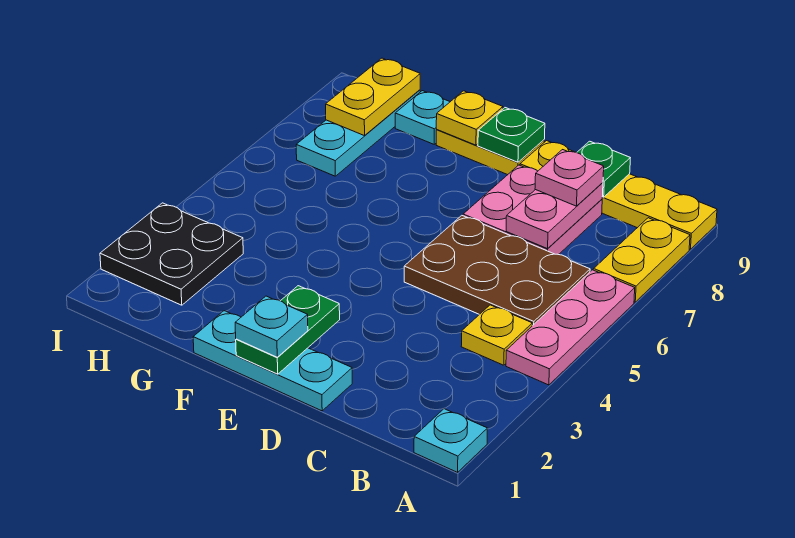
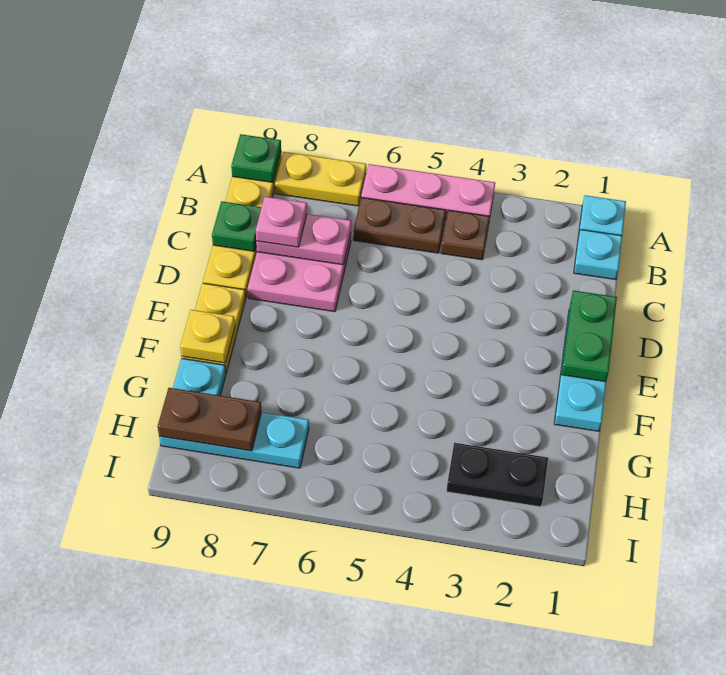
yellow 1x1 plate [461,305,532,365] -> brown 1x1 plate [441,210,490,260]
brown 2x3 plate [404,216,590,326] -> brown 1x2 plate [353,197,446,253]
green 1x2 plate [236,286,340,374] -> green 1x2 plate turned to [561,290,617,382]
cyan 1x1 plate [235,296,308,357] -> cyan 1x1 plate moved to [574,230,622,280]
green 1x1 plate [478,108,545,162] -> green 1x1 plate moved to [231,134,281,182]
black 2x2 plate [100,203,243,305] -> black 1x2 plate [447,443,548,507]
yellow 1x2 plate [326,58,420,136] -> brown 1x2 plate [158,388,262,451]

